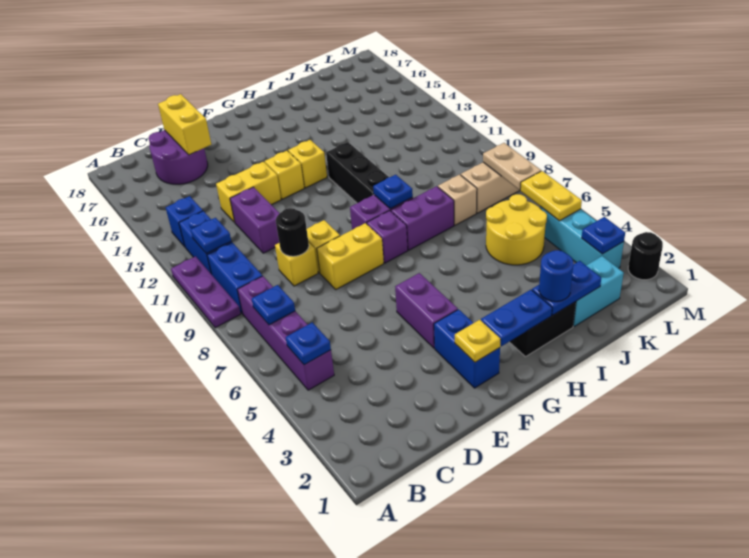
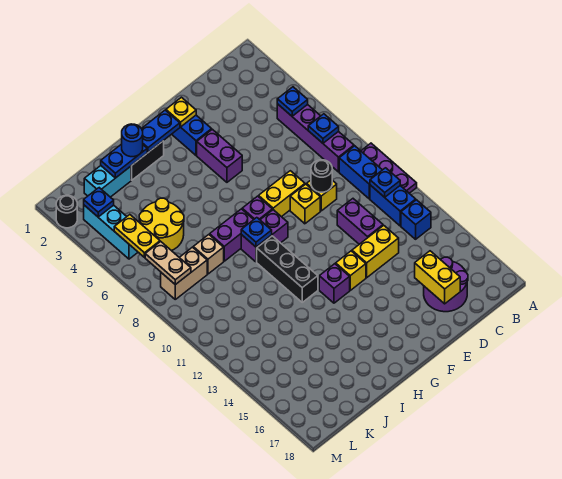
yellow 1x1 brick [288,140,327,188] -> purple 1x1 brick [319,264,350,303]

